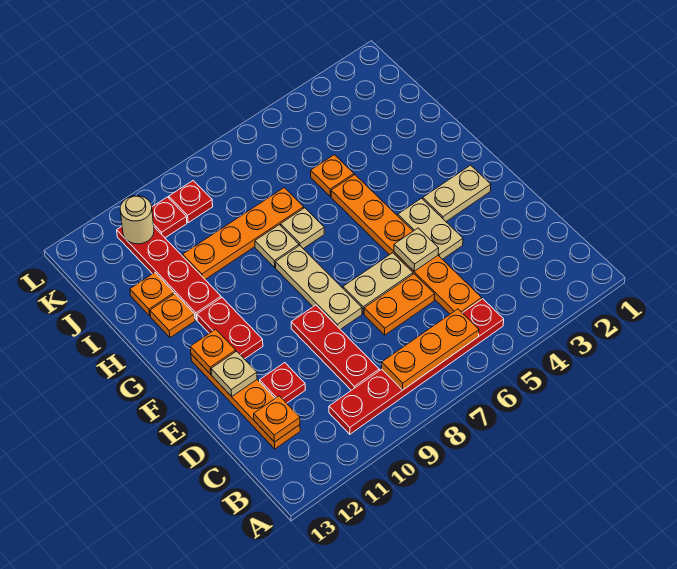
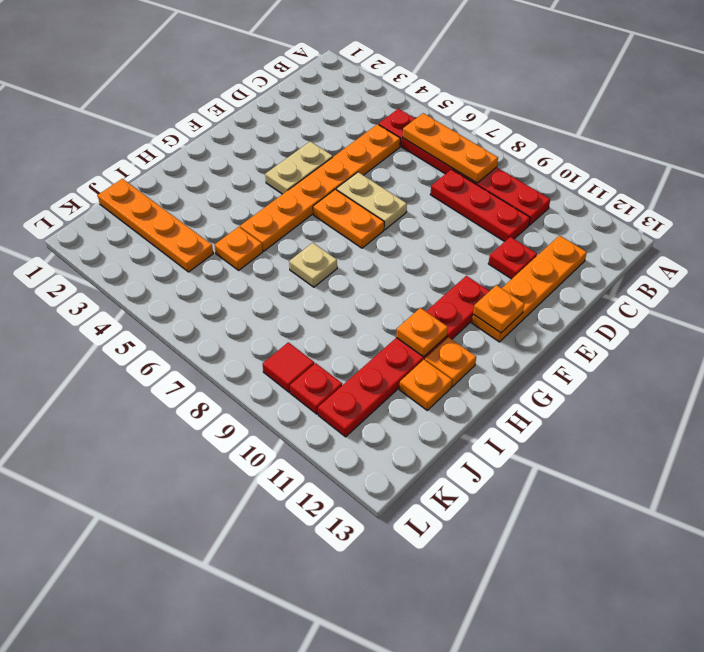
red 1x3 plate [291,305,379,390] -> red 1x3 plate turned to [430,169,530,242]
orange 1x1 plate [254,396,300,442] -> orange 1x1 plate moved to [396,308,448,357]
orange 1x2 plate [364,274,435,335] -> orange 1x2 plate moved to [313,189,384,248]
tan 1x1 plate [394,228,439,271] -> none
tan 1x3 plate [275,246,362,330] -> none
tan 1x1 plate [211,351,257,397] -> none
tan 1x2 plate [423,165,491,221] -> none
tan 1x1 plate [255,225,299,267] -> none
orange 1x4 plate [183,188,304,279] -> orange 1x4 plate moved to [98,179,213,272]
red 1x1 plate [169,181,213,222] -> red 1x1 tile [263,342,314,392]
tan 1x1 round brick [120,196,154,244] -> none

